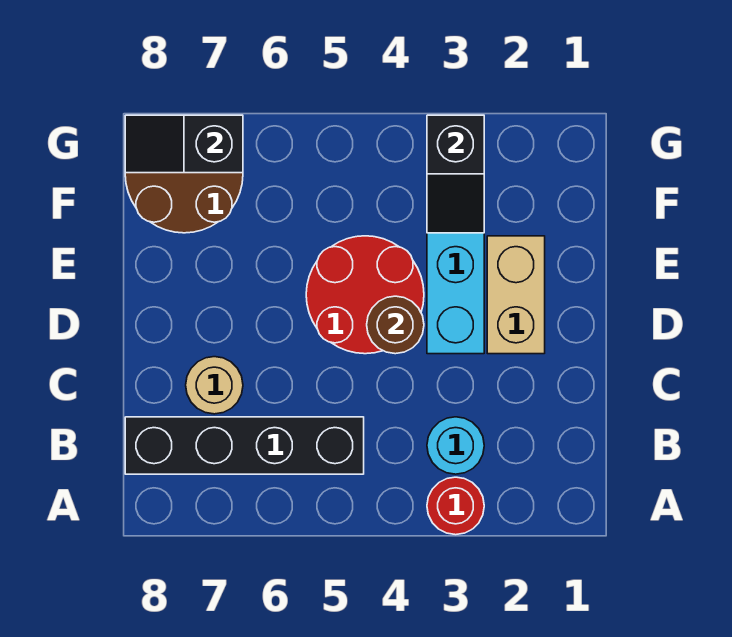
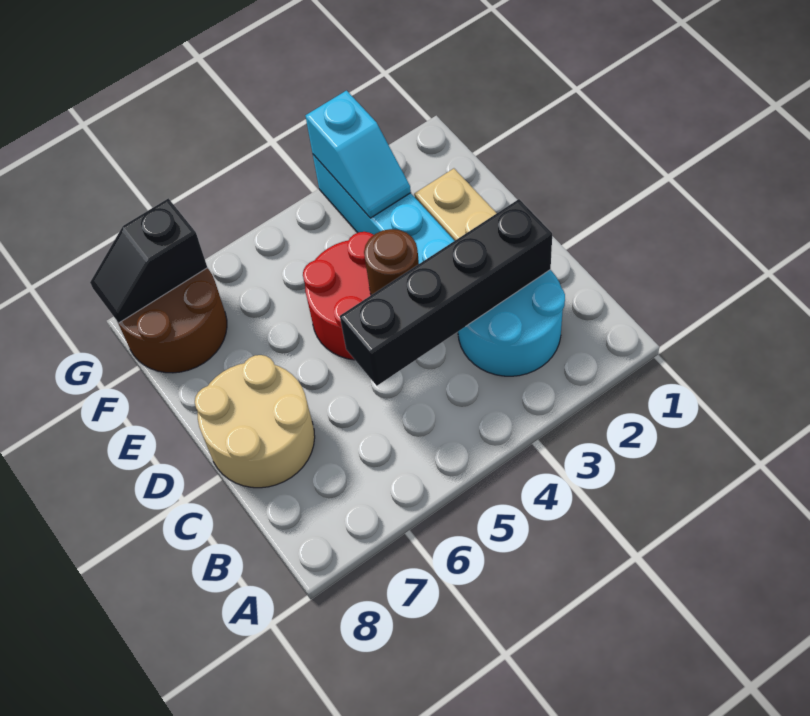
red 1x1 round brick [427,477,484,535] -> none
cyan 1x1 round brick [427,417,484,474] -> cyan 2x2 round brick [458,270,565,376]
black 1x4 brick [125,417,364,474] -> black 1x4 brick moved to [340,199,552,386]
tan 1x1 round brick [186,357,243,414] -> tan 2x2 round brick [195,355,315,488]
black 1x2 slope [427,115,484,233] -> cyan 1x2 slope [305,91,411,218]

